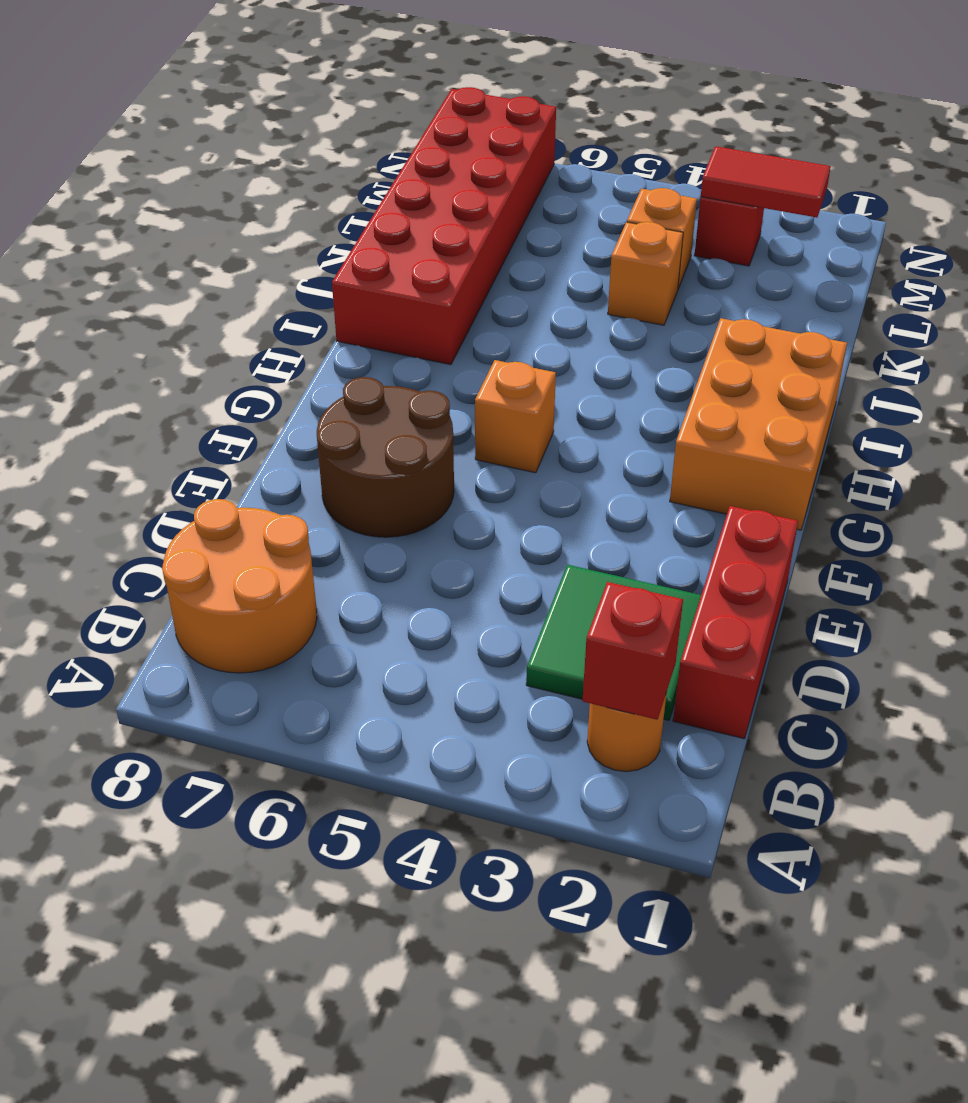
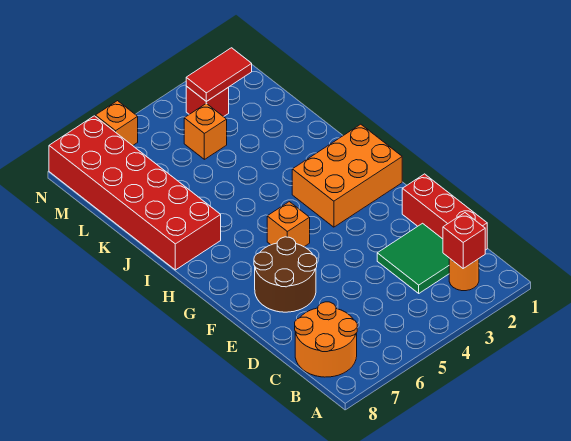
orange 2x3 brick [670,318,847,530] -> orange 2x3 brick turned to [292,124,402,227]
orange 1x1 brick [608,222,683,325] -> orange 1x1 brick moved to [95,101,138,146]

